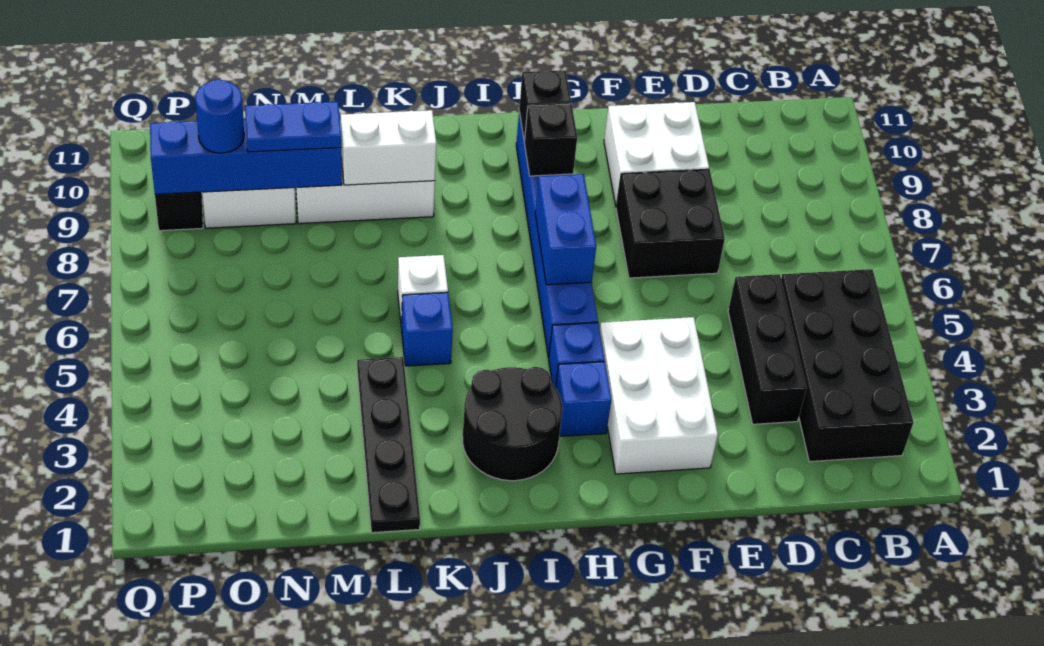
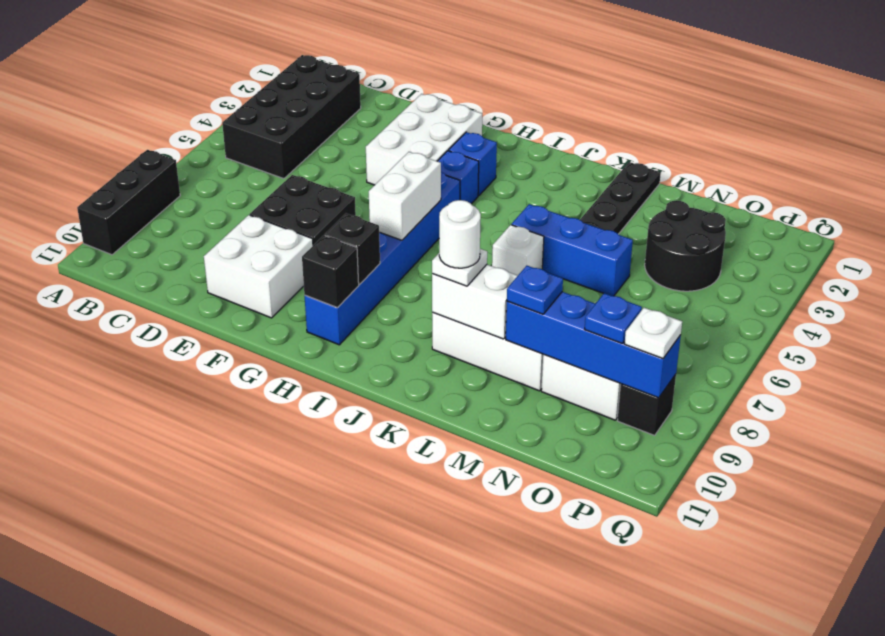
black 1x3 brick [728,274,807,424] -> black 1x3 brick moved to [77,150,180,255]
blue 1x2 brick [535,174,596,285] -> white 1x2 brick [369,152,441,240]
black 2x2 round brick [463,367,563,481] -> black 2x2 round brick moved to [645,200,726,291]
blue 1x1 brick [402,292,453,366] -> blue 1x3 brick [512,204,633,296]
none -> white 1x1 plate [432,249,487,286]
none -> white 1x1 round brick [439,200,481,268]
blue 1x2 plate [245,102,341,152] -> blue 1x1 plate [507,266,563,314]
blue 1x1 round brick [195,79,244,153] -> blue 1x1 plate [585,293,642,344]
none -> white 1x1 plate [625,308,682,358]

